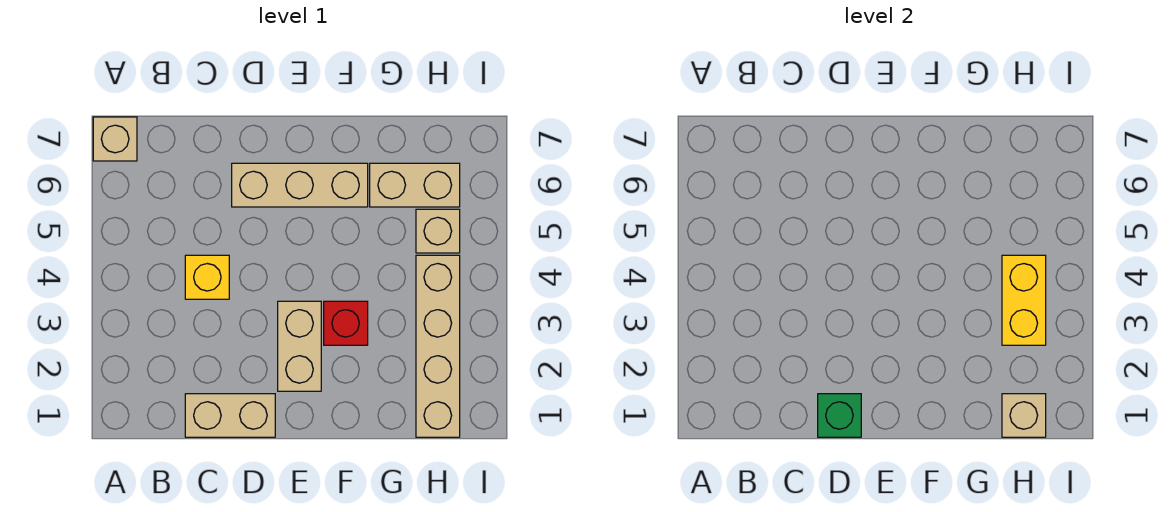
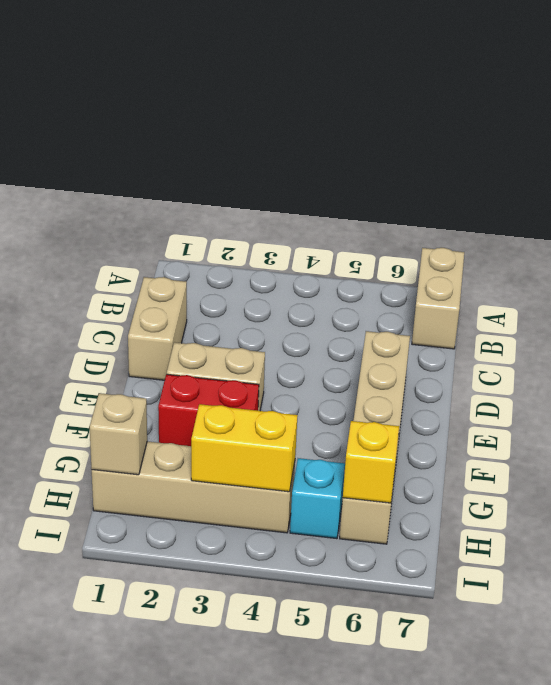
tan 1x1 brick [93,117,137,161] -> tan 1x2 brick [412,248,464,349]
yellow 1x1 brick [185,255,229,299] -> yellow 1x1 brick moved to [343,421,399,503]
green 1x1 brick [818,394,861,437] -> none
red 1x1 brick [324,301,368,345] -> red 1x2 brick [158,374,259,446]
tan 1x1 brick [416,209,460,253] -> cyan 1x1 brick [290,458,345,539]

